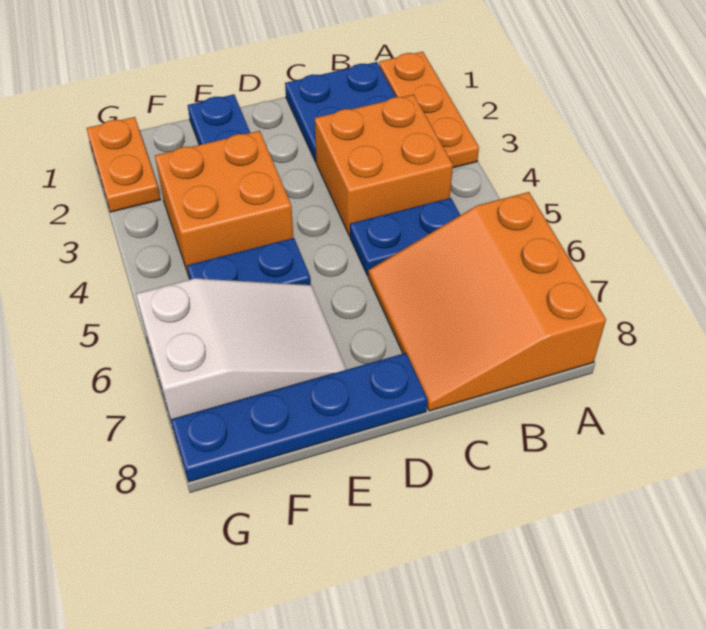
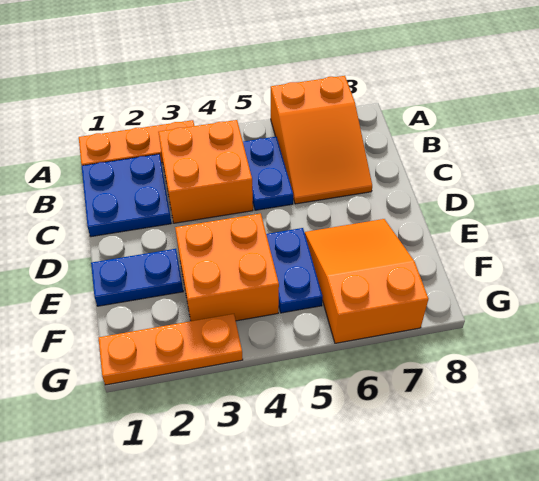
orange 3x3 slope [368,192,606,411] -> orange 2x3 slope [271,76,372,204]
blue 1x4 plate [171,353,427,482] -> none
white 2x3 slope [136,278,347,423] -> orange 2x3 slope [305,219,429,343]
orange 1x2 plate [87,117,160,212] -> orange 1x3 plate [99,314,243,385]

